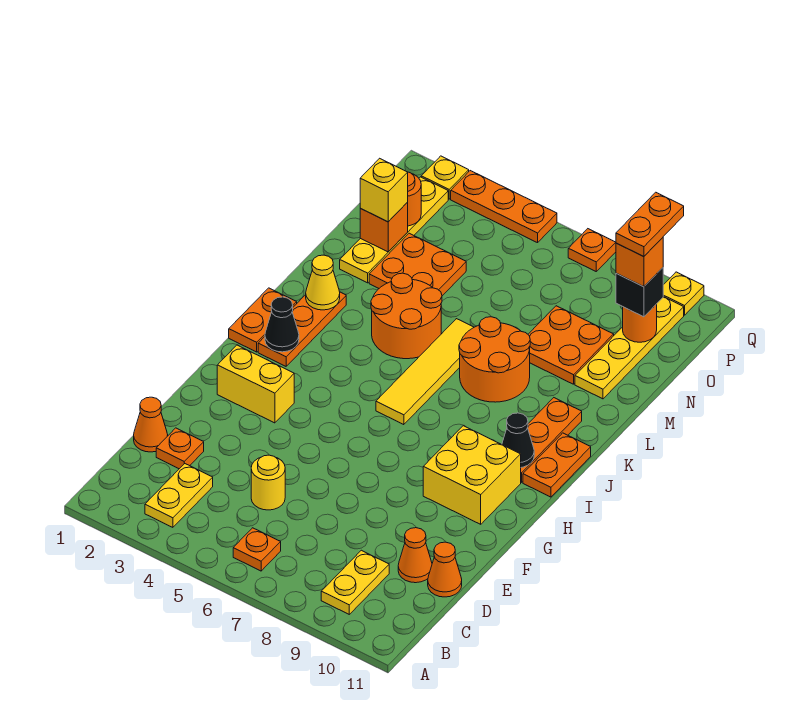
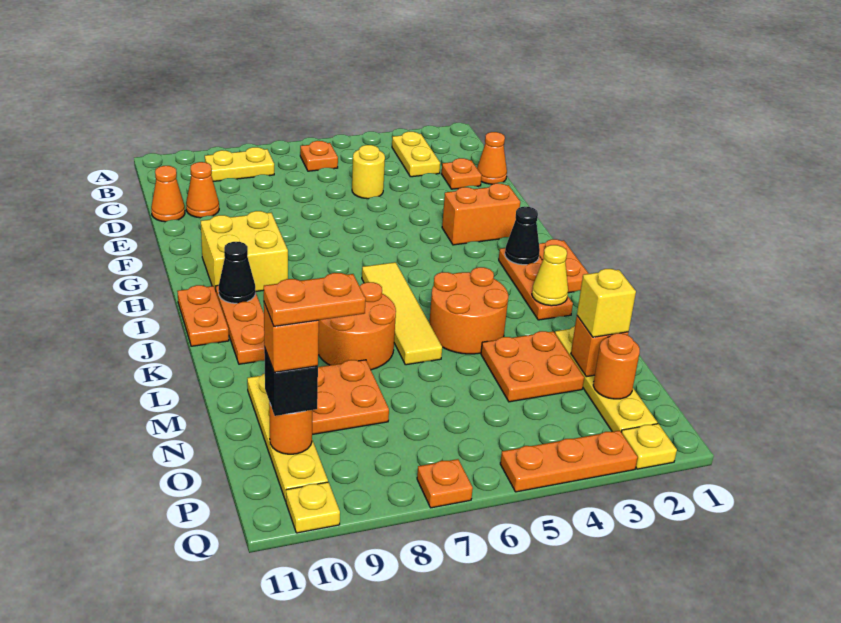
yellow 1x2 plate [321,550,389,614] -> yellow 1x2 plate turned to [205,147,274,181]
yellow 1x2 brick [217,345,294,423] -> orange 1x2 brick [442,183,520,245]
orange 1x2 plate [616,192,684,257] -> orange 1x2 plate turned to [264,273,365,326]

